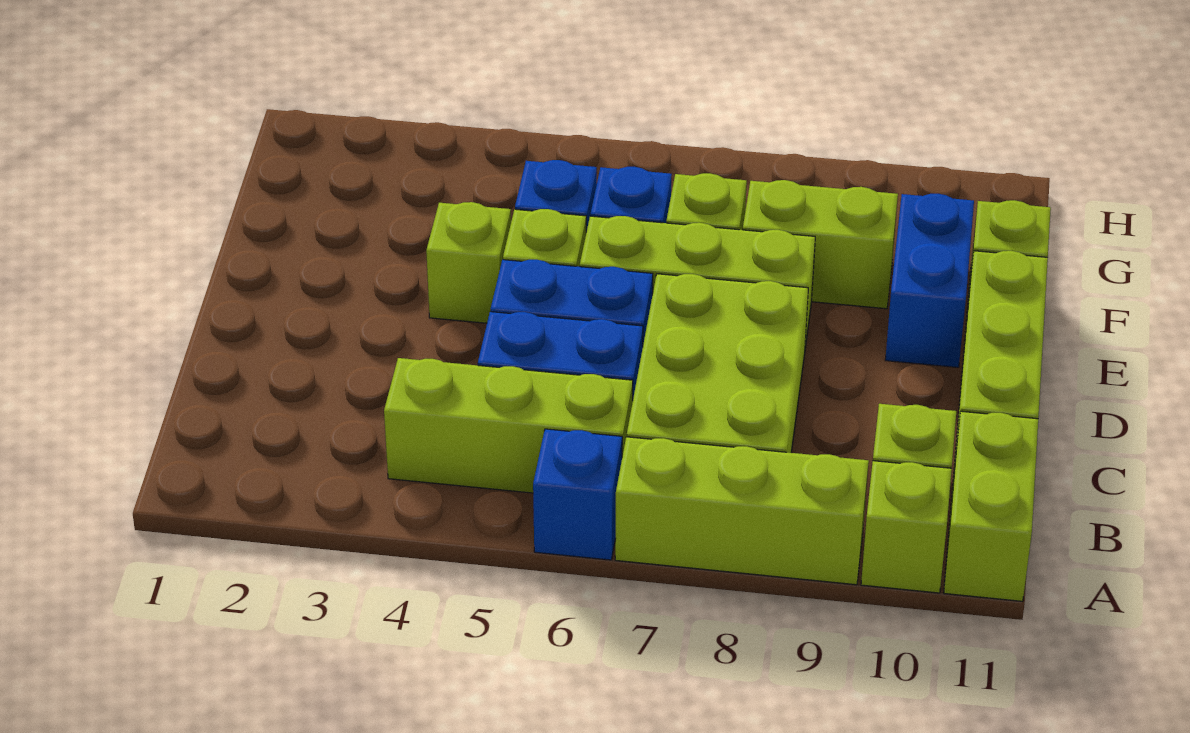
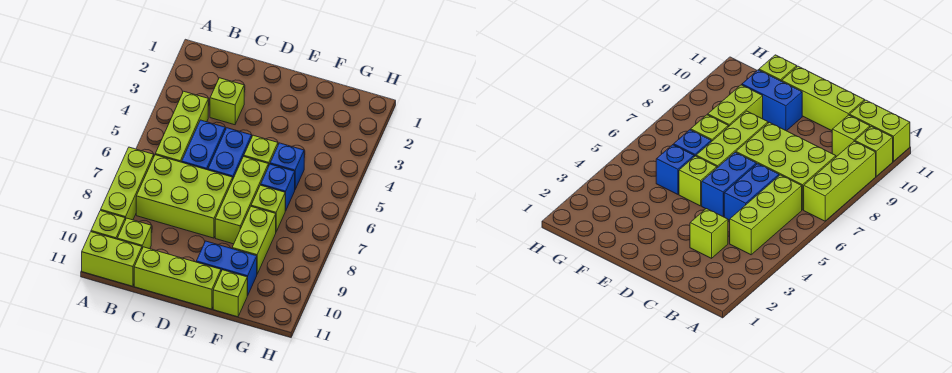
blue 1x1 brick [533,429,622,560] -> none
lime 1x1 brick [426,202,511,323] -> lime 1x1 brick moved to [210,78,244,125]

